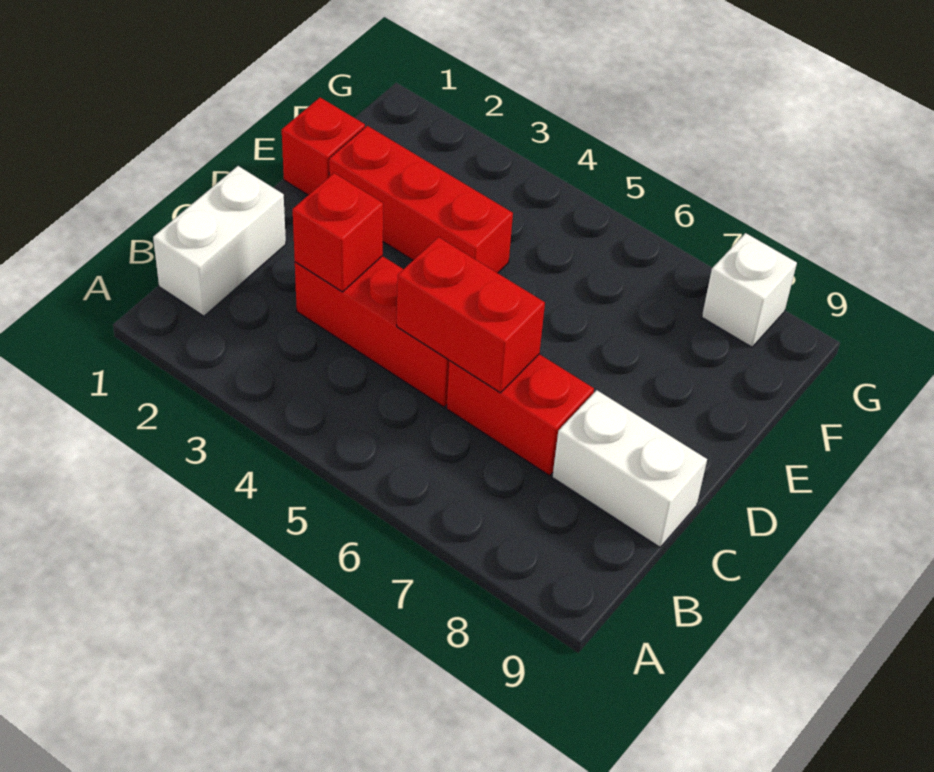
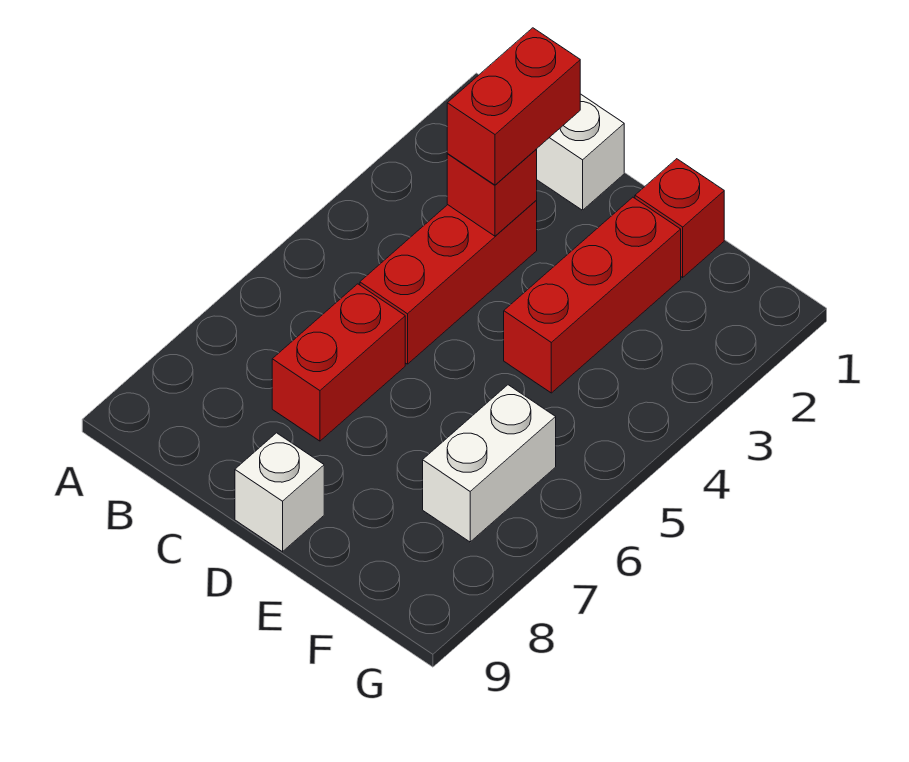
red 1x2 brick [397,237,545,393] -> red 1x2 brick moved to [447,28,580,185]
white 1x2 brick [552,390,707,547] -> white 1x2 brick moved to [423,385,556,542]
white 1x1 brick [702,233,797,347] -> white 1x1 brick moved to [235,433,324,552]

